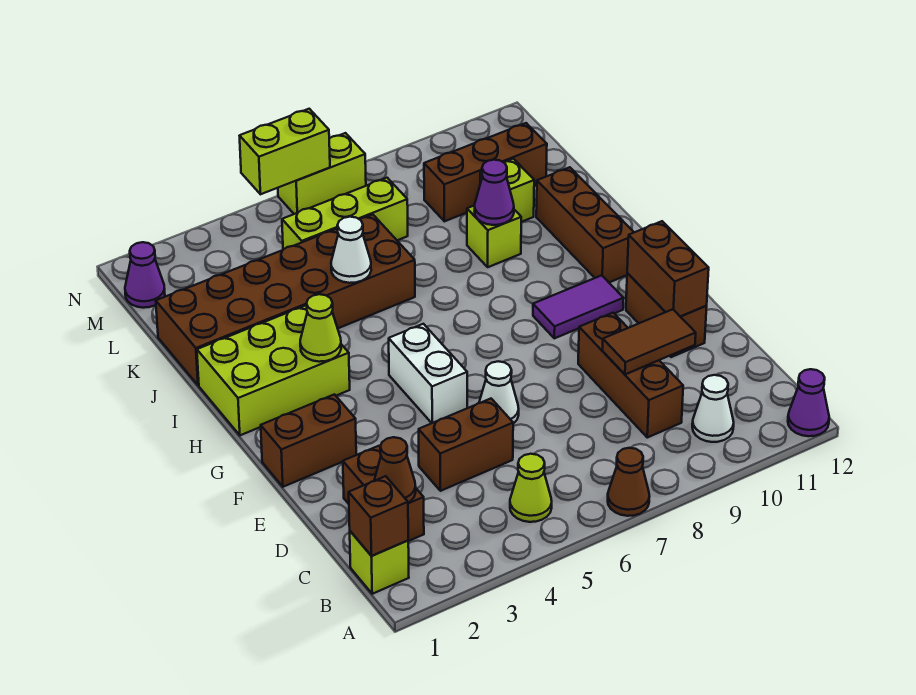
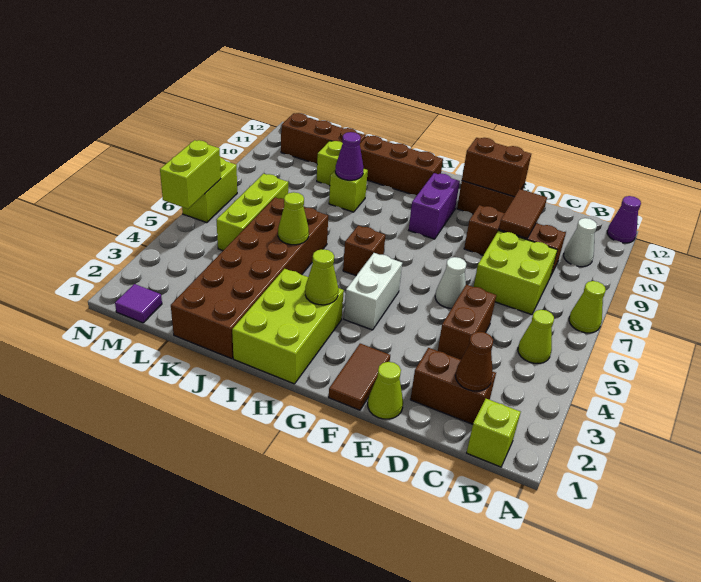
brown 1x1 cone [608,448,650,516] -> lime 1x1 cone [569,281,606,333]
brown 1x1 brick [349,476,408,556] -> brown 1x1 brick moved to [343,226,385,276]
none -> lime 2x2 brick [474,231,557,315]
none -> lime 1x1 cone [368,362,403,419]
brown 1x2 brick [261,394,356,487] -> brown 1x2 tile [329,344,390,410]
white 1x2 brick [389,324,467,423] -> white 1x2 brick turned to [344,253,402,330]
purple 1x2 tile [533,275,624,338] -> purple 1x2 brick [409,173,460,239]
white 1x1 cone [331,217,371,283] -> lime 1x1 cone [278,192,309,245]
brown 1x3 brick [424,123,547,221] -> brown 1x3 brick turned to [281,113,366,164]
purple 1x1 cone [125,242,165,308] -> purple 1x1 tile [115,284,162,323]

